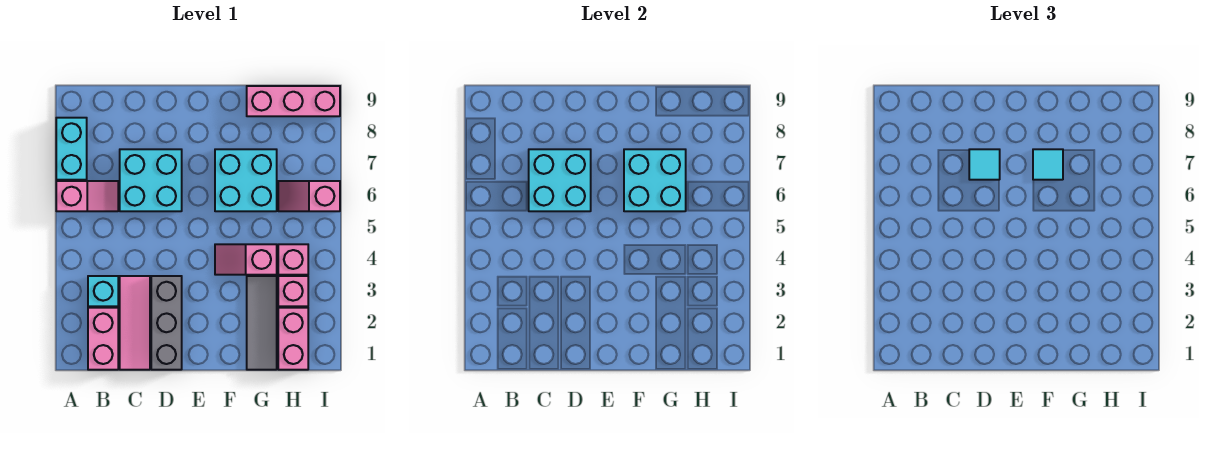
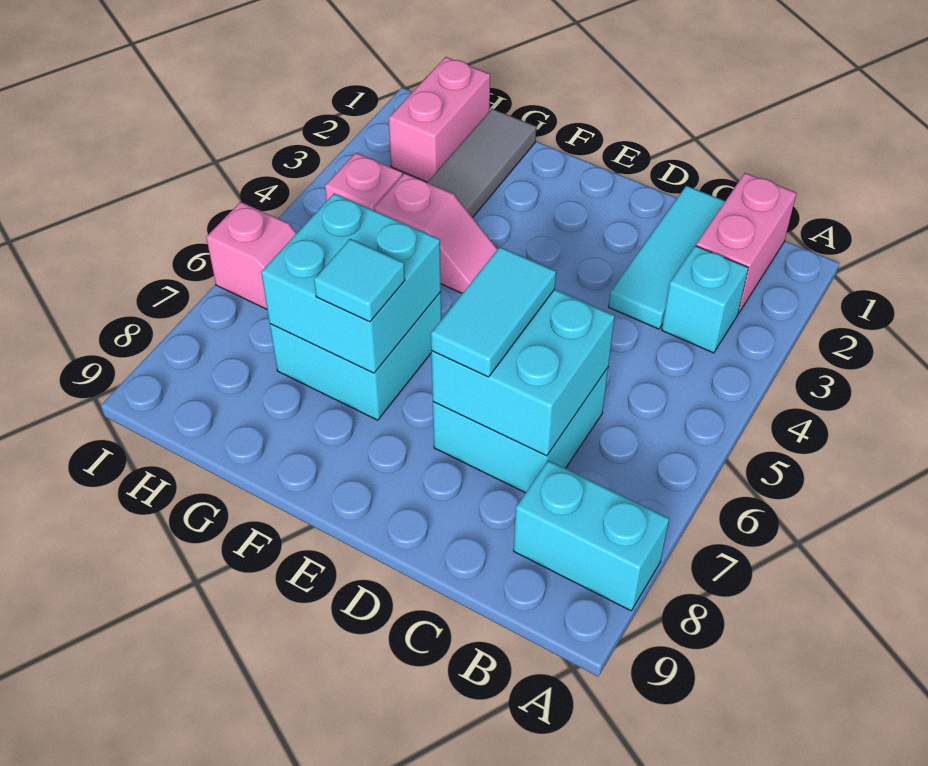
pink 1x2 slope [56,181,118,211] -> none
cyan 1x2 brick [56,118,87,180] -> cyan 1x2 brick turned to [514,460,669,611]
pink 1x3 tile [120,276,150,370] -> cyan 1x3 tile [608,186,725,329]
grey 1x3 brick [151,276,182,370] -> none
cyan 1x1 tile [969,149,1000,180] -> cyan 1x2 tile [431,247,556,377]
pink 1x3 brick [247,86,340,116] -> none
pink 1x1 brick [278,276,308,306] -> none

